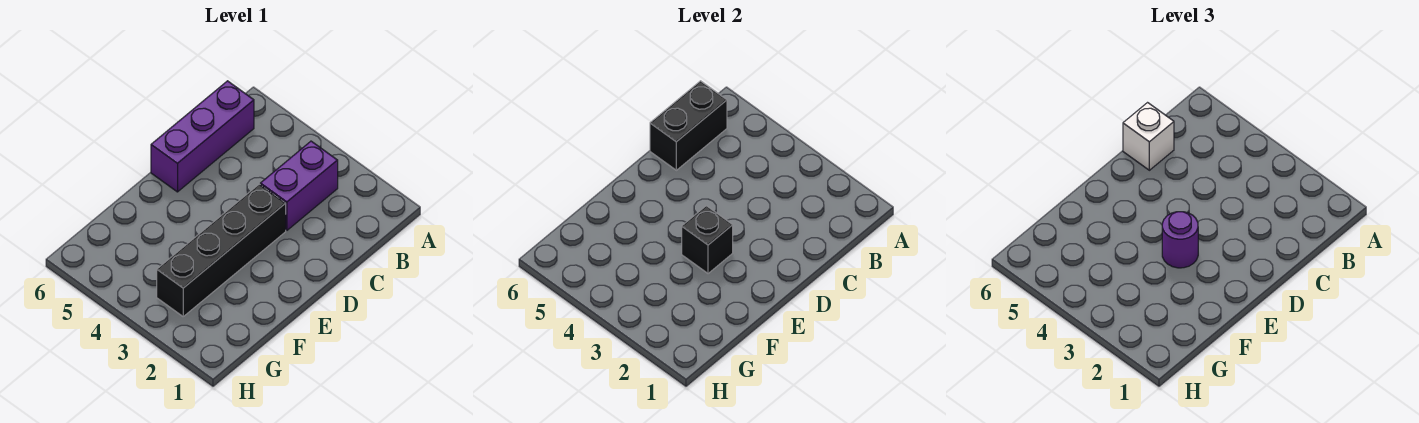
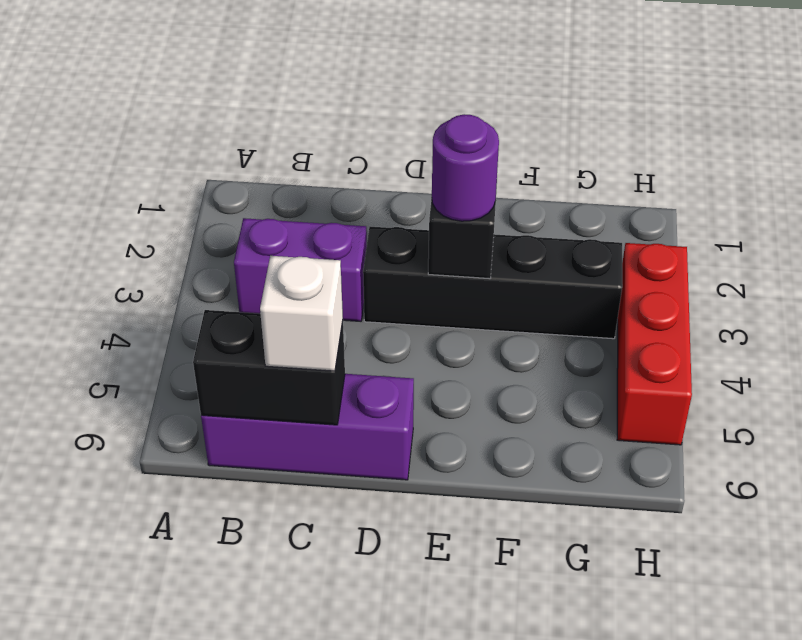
none -> red 1x3 brick [617,243,692,445]

